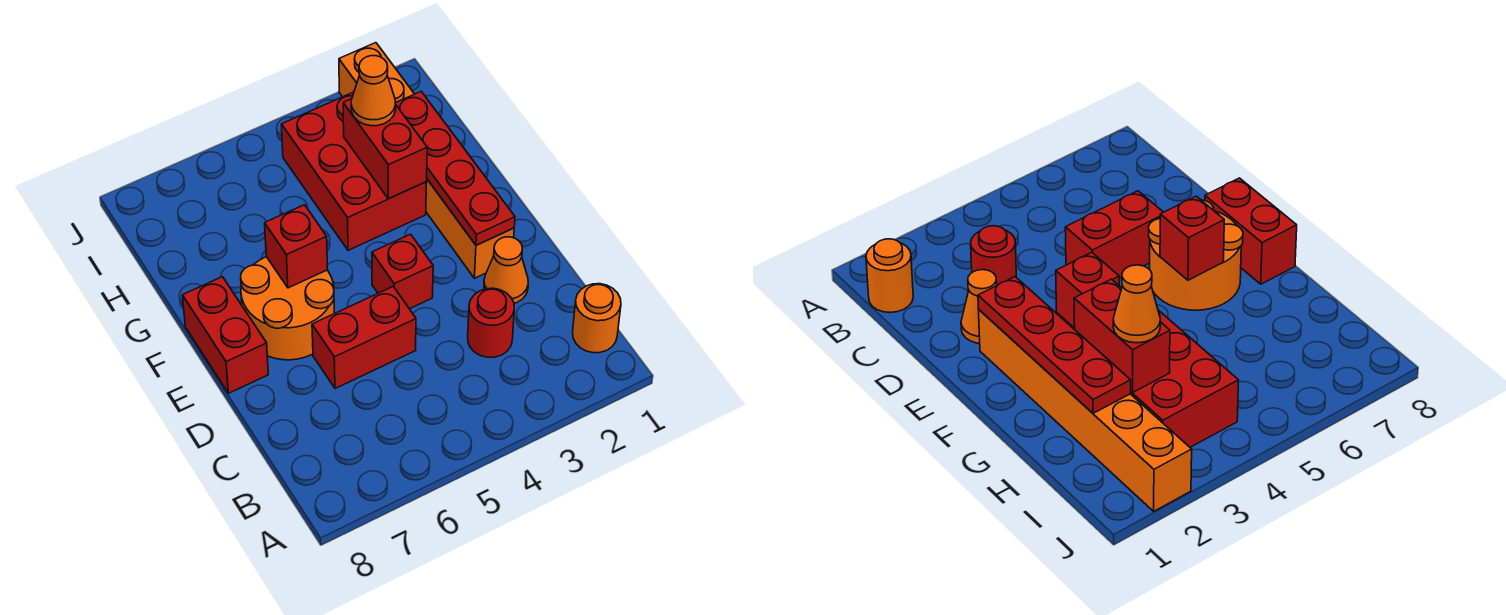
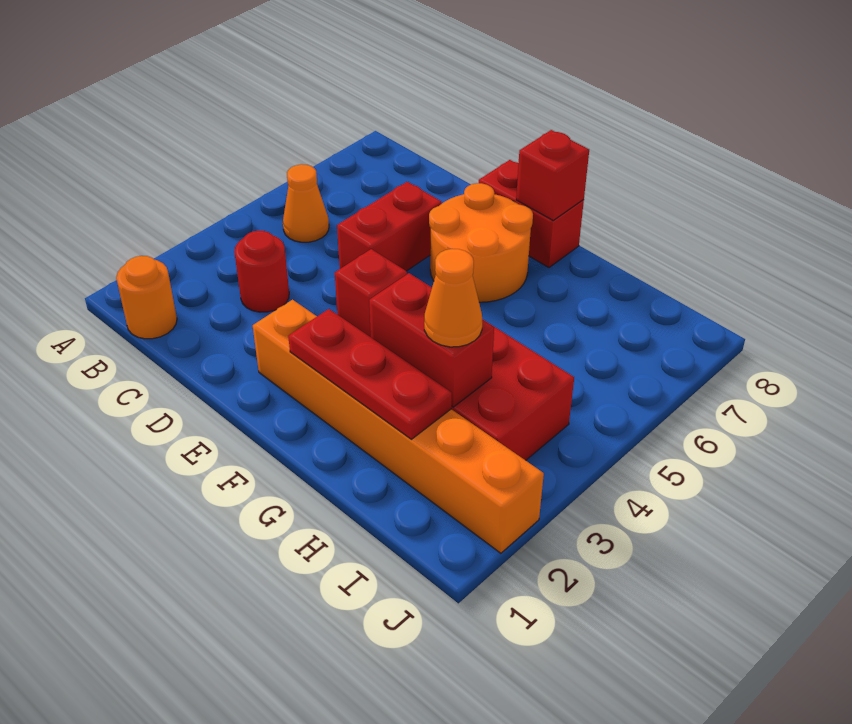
orange 1x1 cone [484,237,528,303] -> orange 1x1 cone moved to [283,164,329,242]
red 1x4 plate [396,92,515,245] -> red 1x3 plate [288,309,452,439]
red 1x1 brick [265,205,328,288] -> red 1x1 brick moved to [516,130,589,221]

